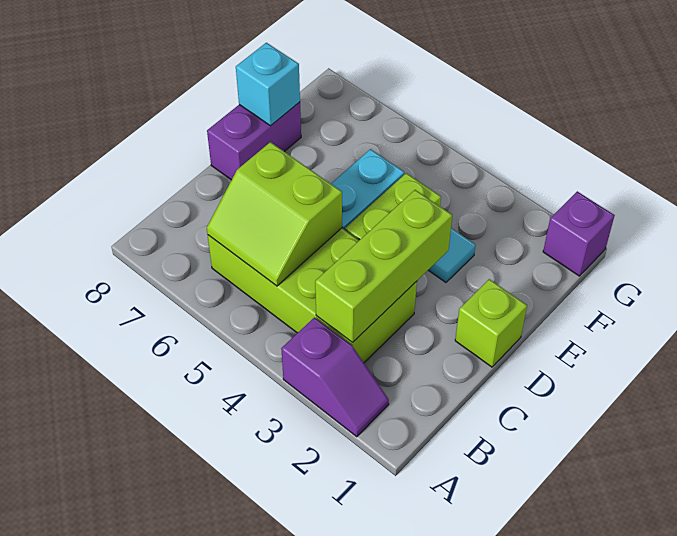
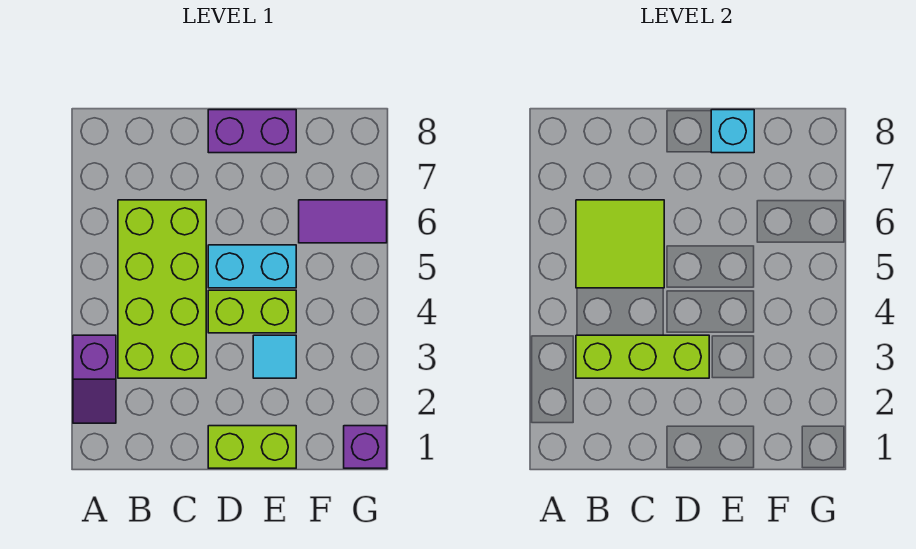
lime 2x2 slope [207,142,342,286] -> lime 2x2 tile [576,200,664,288]
lime 1x1 brick [455,279,527,367] -> lime 1x2 brick [208,426,296,468]
none -> purple 1x2 tile [299,200,387,243]

